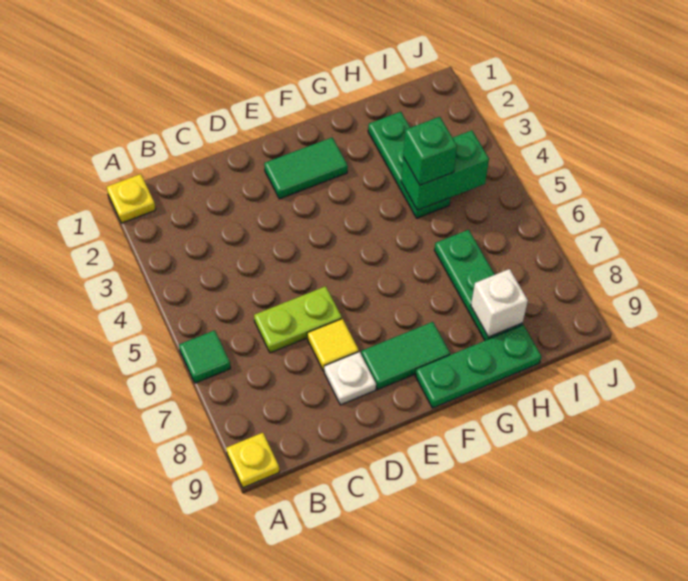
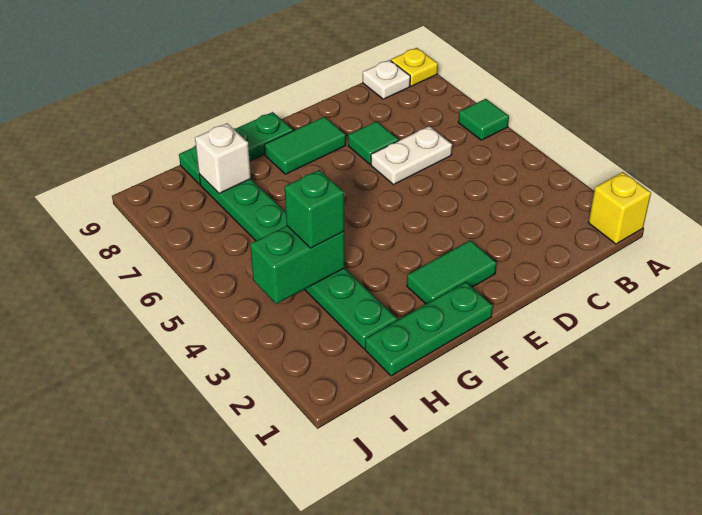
yellow 1x1 plate [107,174,156,223] -> yellow 1x1 brick [588,172,651,244]
lime 1x2 plate [254,286,342,353] -> white 1x2 plate [371,126,452,185]
yellow 1x1 tile [307,319,359,371] -> green 1x1 tile [348,121,399,164]
white 1x1 plate [324,352,376,405] -> white 1x1 plate moved to [363,60,410,99]
none -> green 1x3 plate [365,282,493,376]

